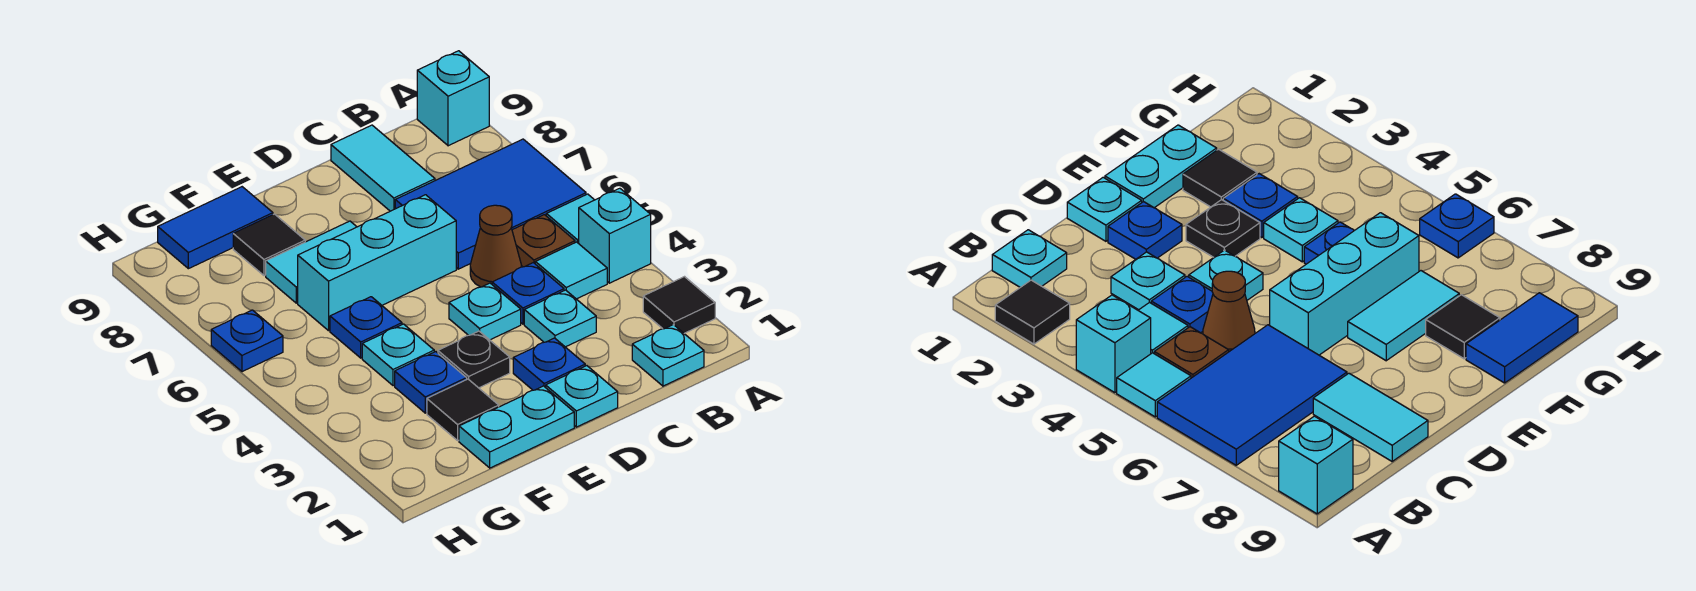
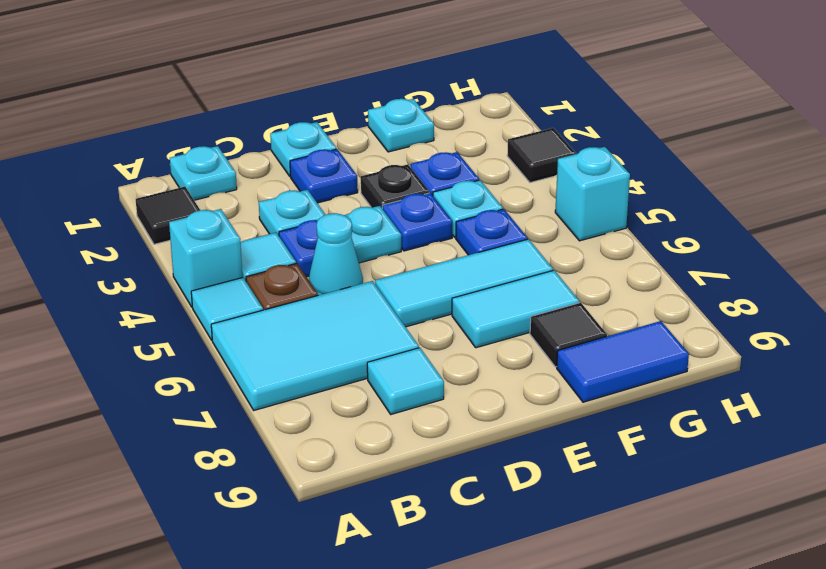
blue 2x3 tile [395,139,586,269] -> cyan 2x3 tile [211,281,419,410]
cyan 1x1 brick [417,51,489,146] -> cyan 1x1 brick moved to [555,147,630,241]
brown 1x1 cone [470,205,522,287] -> cyan 1x1 cone [309,213,363,295]
cyan 1x2 tile [331,125,435,211] -> cyan 1x1 tile [367,348,444,414]
cyan 1x3 brick [298,195,456,331] -> cyan 1x3 tile [375,239,553,327]
cyan 1x2 plate [459,386,574,468] -> cyan 1x1 plate [368,99,434,152]
black 1x1 tile [427,379,499,440] -> black 1x1 tile moved to [507,128,576,183]
blue 1x1 plate [211,310,283,372] -> blue 1x1 plate moved to [382,193,452,251]

